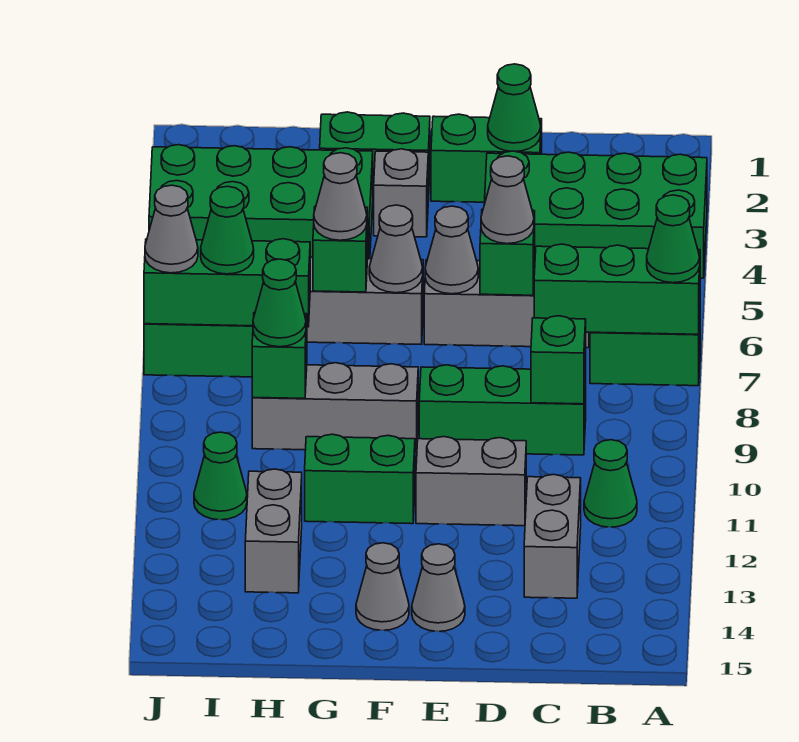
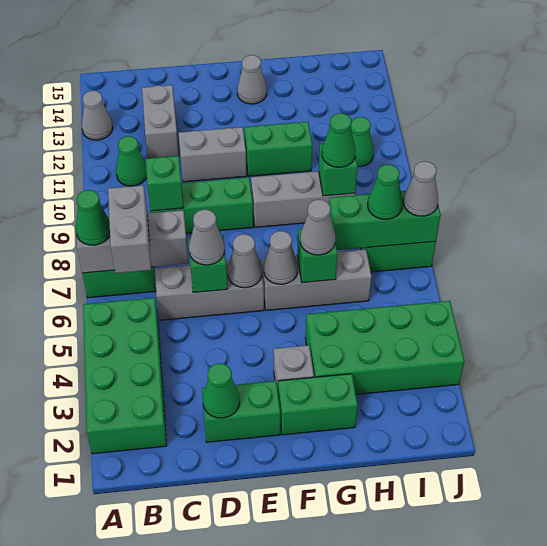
green 2x4 brick [484,151,707,278] -> green 2x4 brick turned to [83,298,167,454]
green 1x3 brick [534,244,700,334] -> grey 1x3 brick [76,210,188,273]
grey 1x1 cone [412,544,465,631] -> grey 1x1 cone moved to [82,91,113,140]
grey 1x2 brick [245,469,302,593] -> grey 1x2 brick moved to [108,185,151,273]

